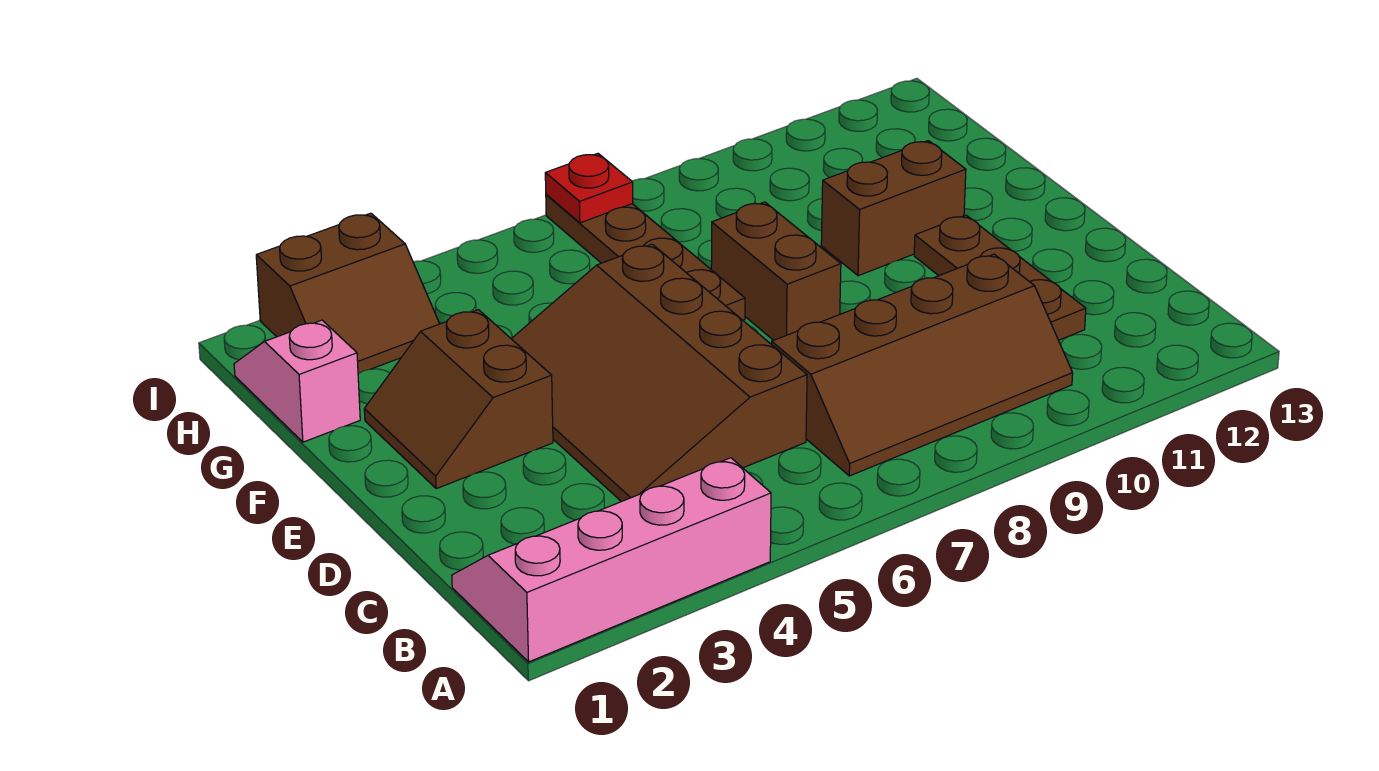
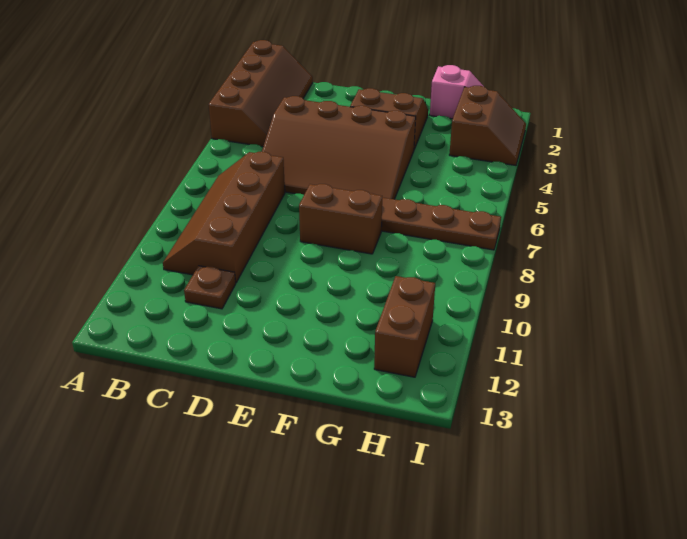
pink 2x4 slope [452,458,771,662] -> brown 2x4 slope [208,40,313,147]
brown 3x4 slope [511,244,807,502] -> brown 3x4 slope turned to [262,96,416,199]
brown 1x3 plate [914,215,1086,340] -> brown 1x1 plate [184,266,236,309]
brown 1x2 brick [821,141,966,276] -> brown 1x2 brick moved to [374,276,435,377]
brown 2x2 slope [256,213,439,374] -> brown 2x2 slope turned to [449,86,526,165]
red 1x1 plate [545,154,633,223] -> none

